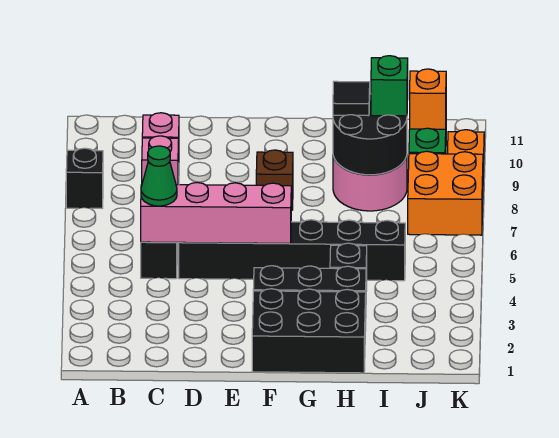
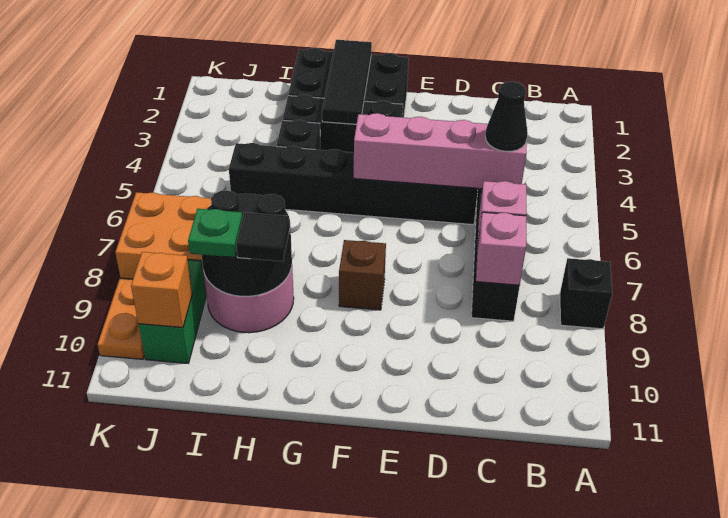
green 1x1 cone [141,146,177,206] -> black 1x1 cone [485,81,528,151]
none -> black 1x3 tile [322,40,372,124]
green 1x1 brick [371,56,408,116] -> green 1x1 plate [188,209,242,257]

